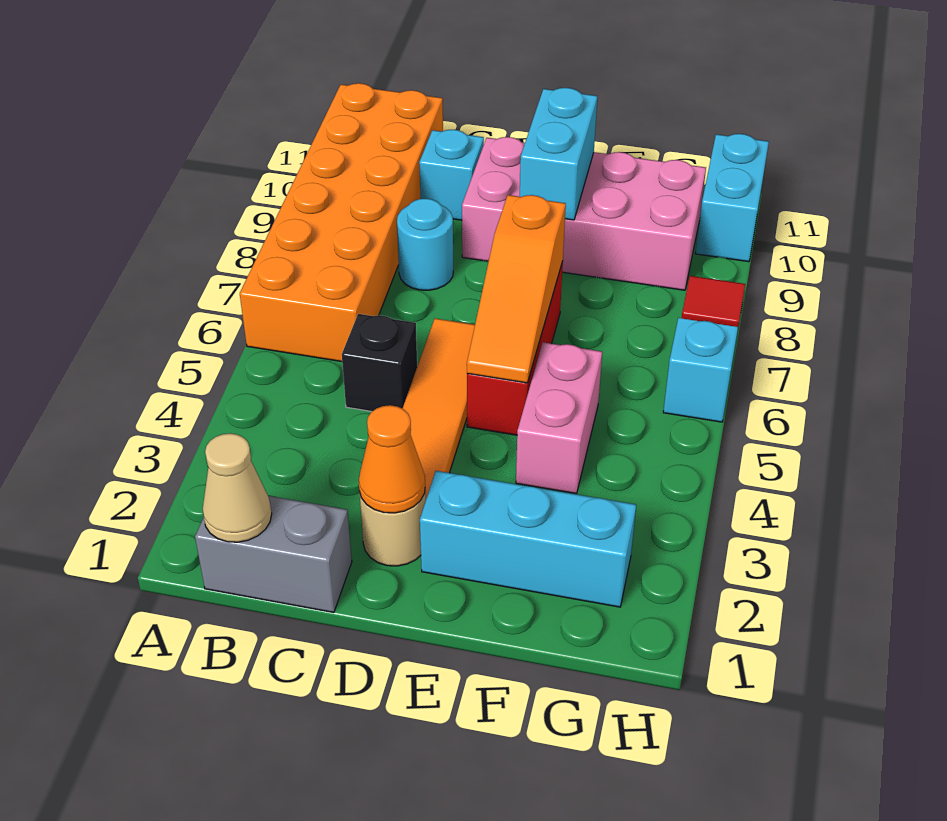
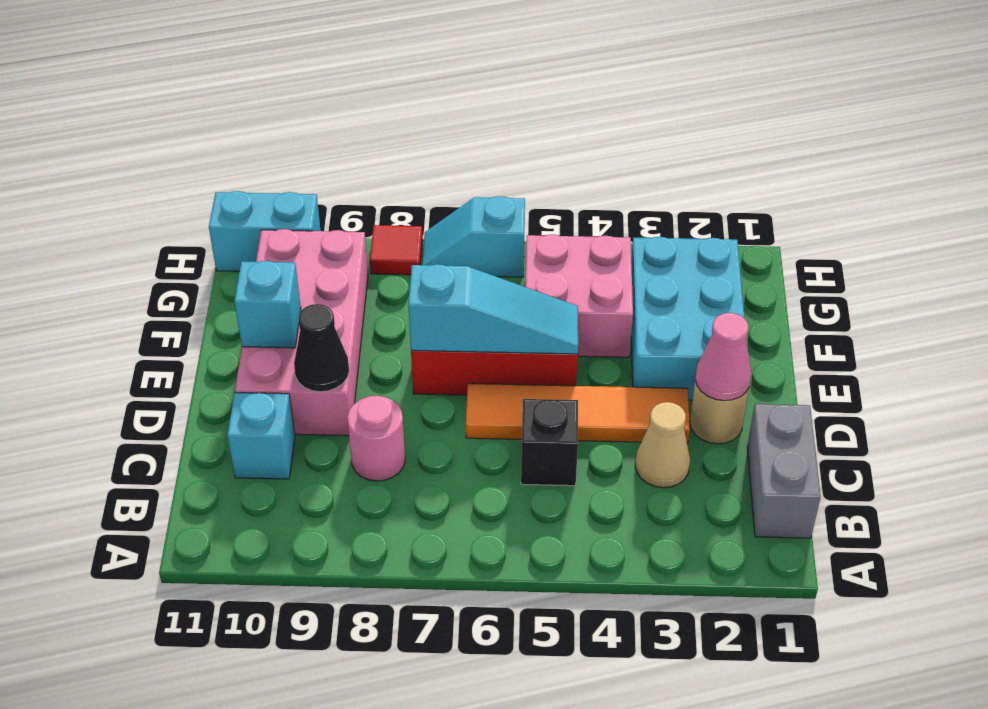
orange 2x6 brick [240,83,443,362] -> none
tan 1x1 cone [203,433,272,542] -> tan 1x1 cone moved to [635,402,690,488]
cyan 1x1 round brick [397,199,453,290] -> pink 1x1 round brick [347,396,405,481]
orange 1x1 cone [359,405,425,513] -> pink 1x1 cone [695,313,751,401]
none -> black 1x1 cone [294,304,349,392]
cyan 1x3 brick [420,471,636,607] -> cyan 2x3 brick [631,237,744,400]
orange 1x3 slope [467,195,566,383] -> cyan 1x3 slope [408,264,578,354]
cyan 1x2 brick [520,88,597,220] -> cyan 1x1 brick [234,261,301,348]
pink 1x2 brick [516,342,602,494] -> pink 2x2 brick [525,234,633,357]

